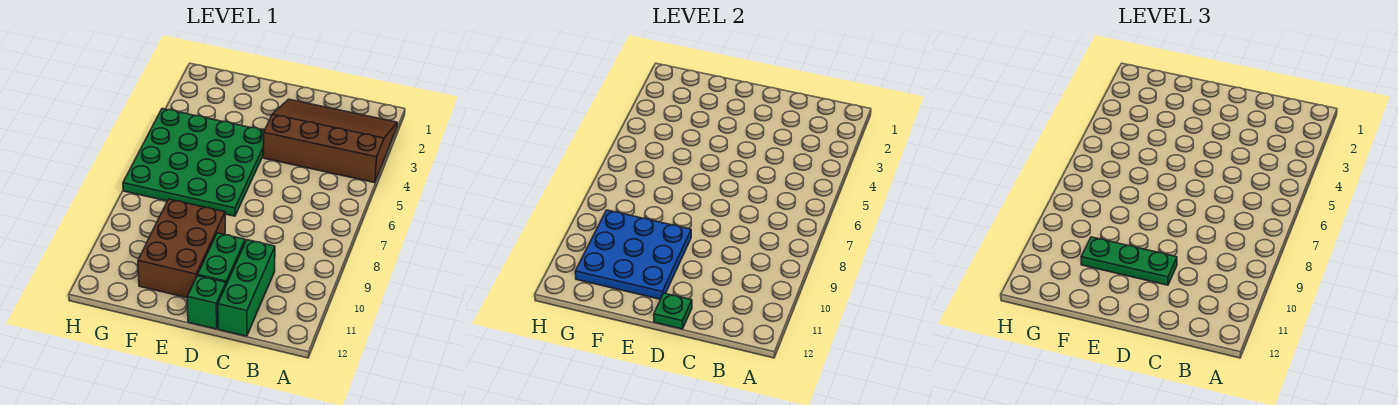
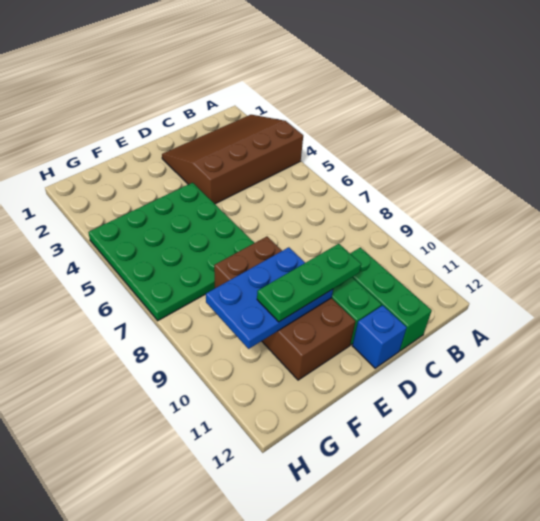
green 1x1 brick [187,276,226,329] -> blue 1x1 brick [353,305,407,368]
green 1x1 plate [654,293,692,329] -> none
brown 2x3 brick [138,199,225,298] -> brown 2x4 brick [214,237,355,380]
blue 3x3 plate [575,210,691,299] -> blue 2x3 plate [206,247,333,349]

